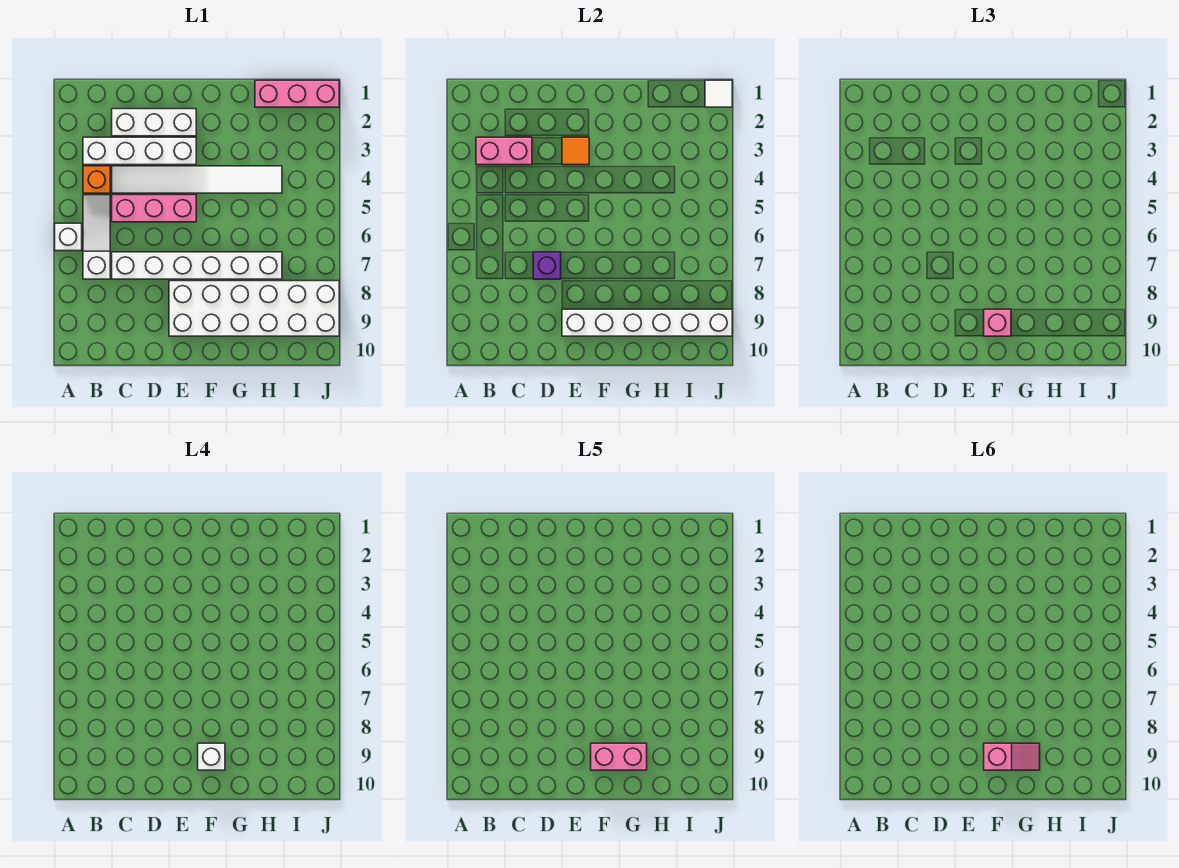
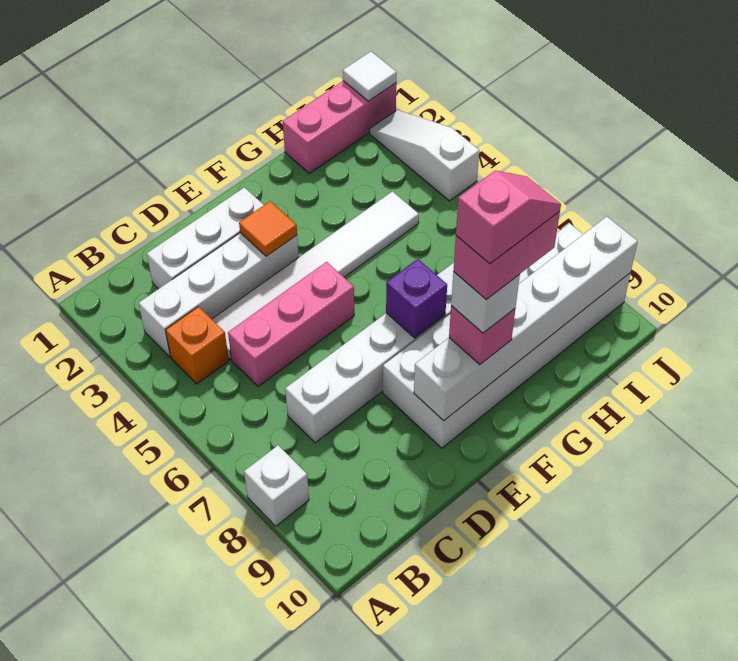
white 1x1 brick [55,223,82,251] -> white 1x1 brick moved to [244,445,309,526]
pink 1x2 brick [476,137,532,165] -> none
white 1x3 slope [83,195,110,279] -> white 1x3 slope moved to [370,110,479,201]
purple 1x1 brick [533,252,561,279] -> purple 1x1 brick moved to [386,259,447,338]

